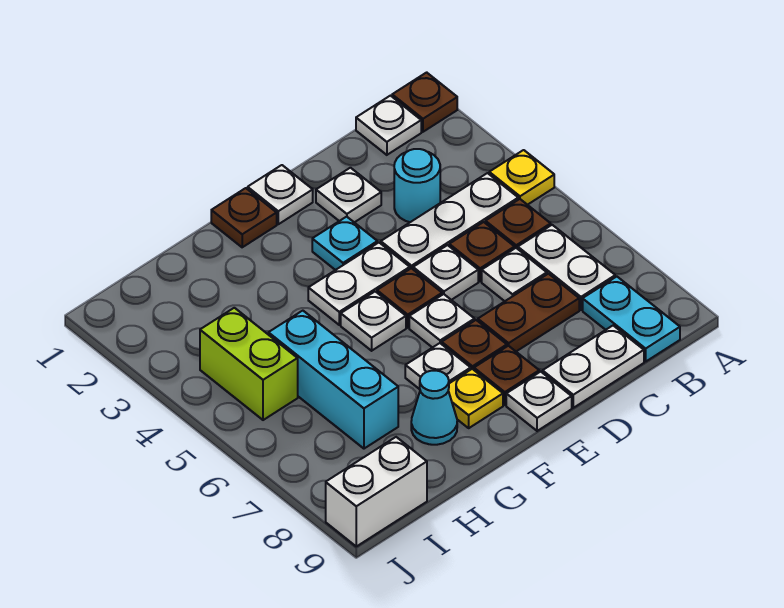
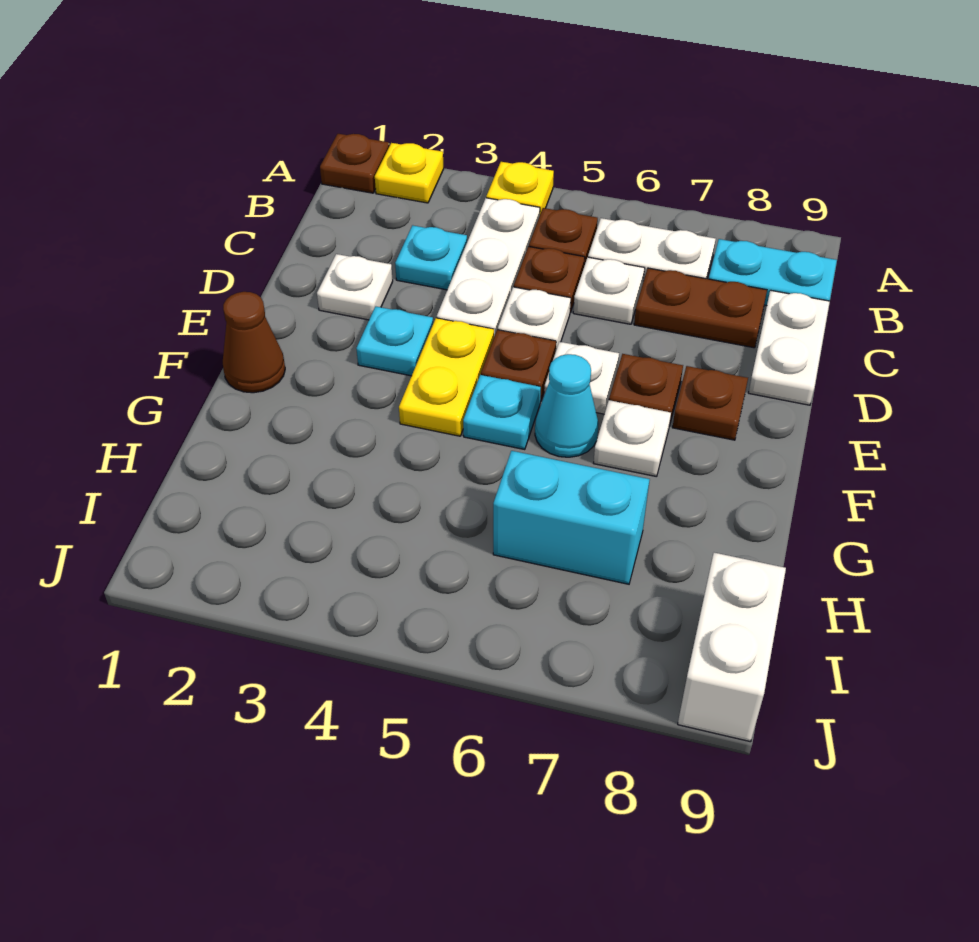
white 1x1 plate [356,96,421,155] -> none
cyan 1x1 round brick [394,149,440,222] -> cyan 1x1 plate [395,225,467,290]
brown 1x2 plate [478,274,579,351] -> brown 1x2 plate turned to [634,268,767,348]
white 1x1 plate [248,165,313,224] -> none
white 1x2 plate [308,243,410,325] -> yellow 1x2 plate [399,318,494,436]
white 1x1 plate [506,372,572,431] -> none
brown 1x1 plate [211,188,277,247] -> brown 1x1 cone [223,292,285,393]
white 1x1 plate [341,291,406,351] -> cyan 1x1 plate [463,375,541,450]
yellow 1x1 plate [448,369,503,428] -> yellow 1x1 plate moved to [375,143,444,203]
cyan 1x1 cone [411,371,457,445] -> cyan 1x1 cone moved to [535,354,599,457]
cyan 1x3 brick [268,311,398,449] -> cyan 1x2 brick [493,451,650,584]
lime 1x2 brick [200,308,298,420] -> none

